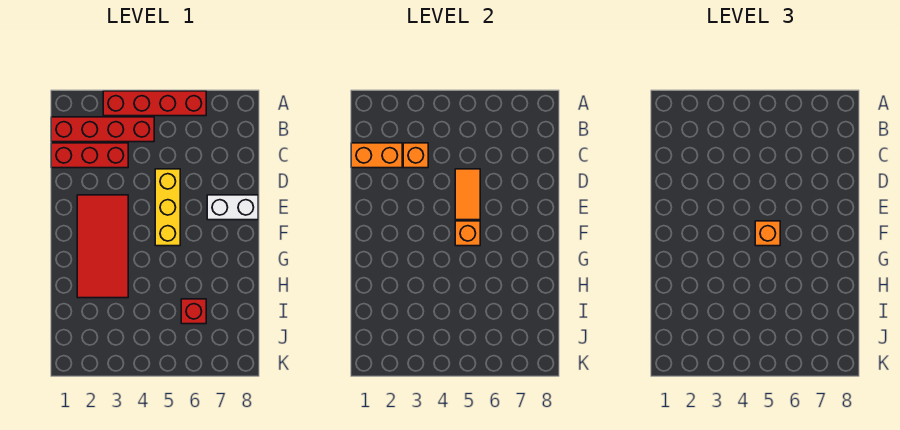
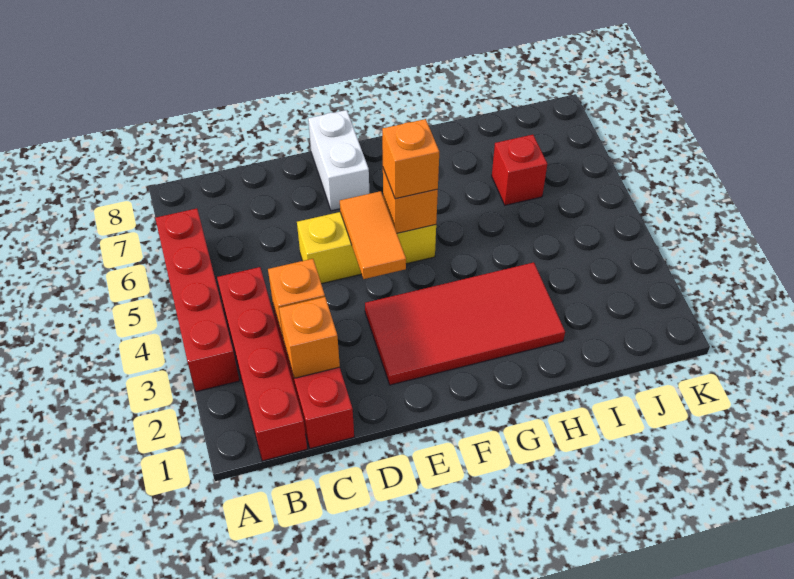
orange 1x2 brick [351,143,402,168] -> orange 1x1 brick [279,297,340,378]
orange 1x2 tile [455,169,480,220] -> orange 1x2 tile turned to [340,191,406,279]

